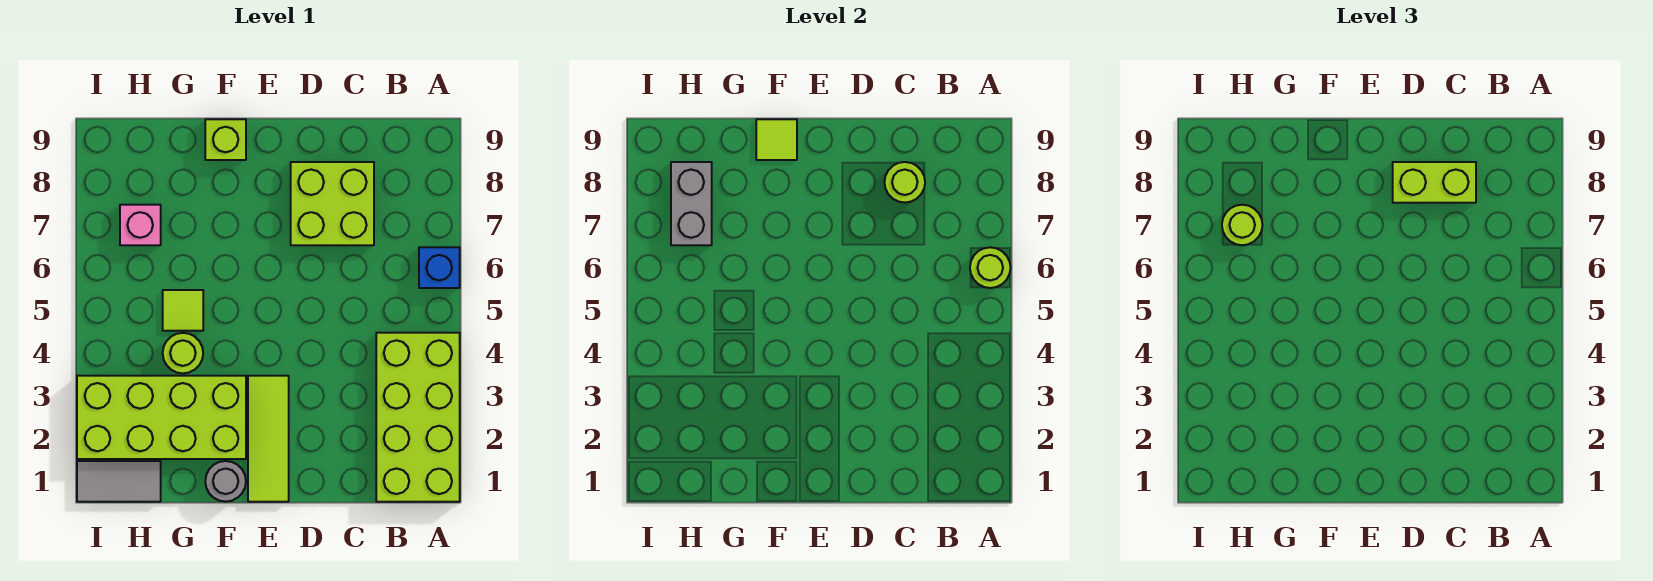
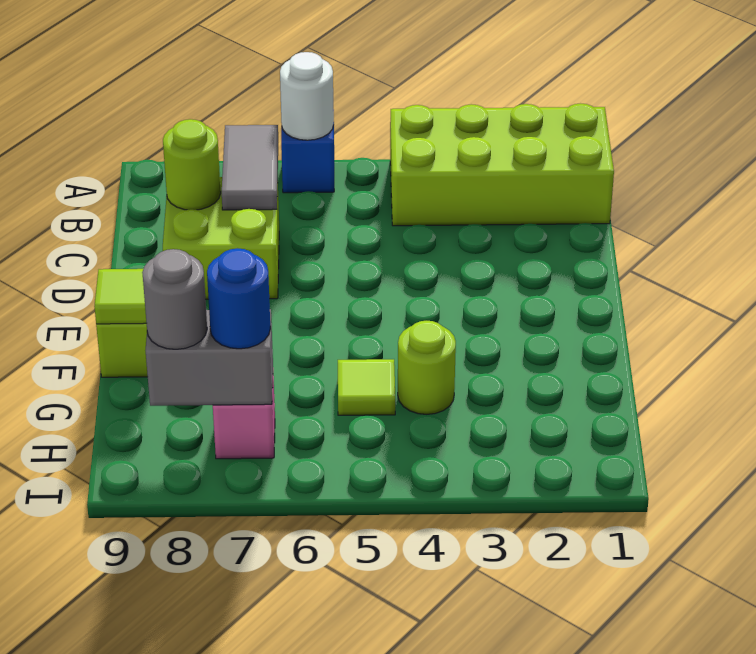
lime 1x1 round brick [970,247,1011,288] -> white 1x1 round brick [280,52,334,140]
lime 1x2 brick [1393,162,1476,203] -> none
lime 1x3 tile [248,376,289,502] -> none
grey 1x1 round brick [205,461,246,502] -> grey 1x1 round brick moved to [142,249,207,349]
lime 2x4 brick [77,376,246,459] -> none
grey 1x2 tile [77,461,161,502] -> grey 1x2 tile moved to [222,125,278,210]
lime 1x1 round brick [1222,205,1262,245] -> blue 1x1 round brick [207,248,270,349]

